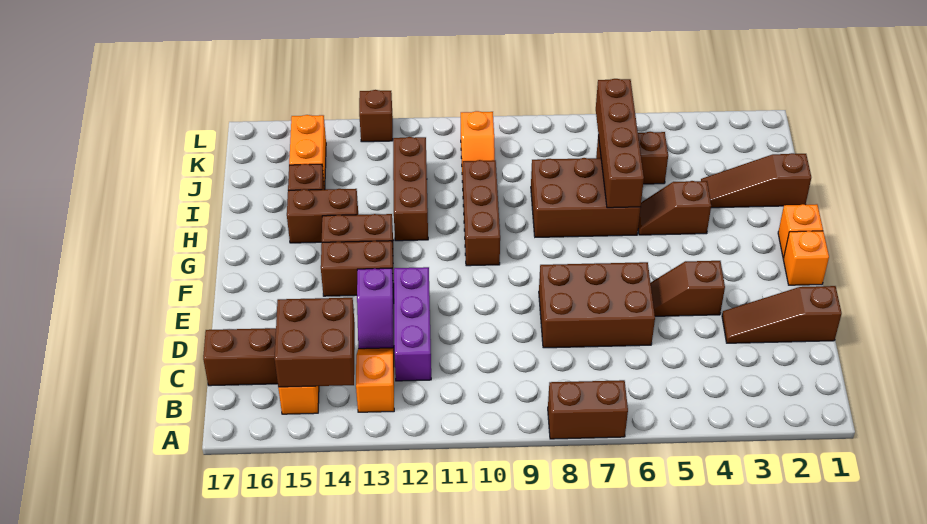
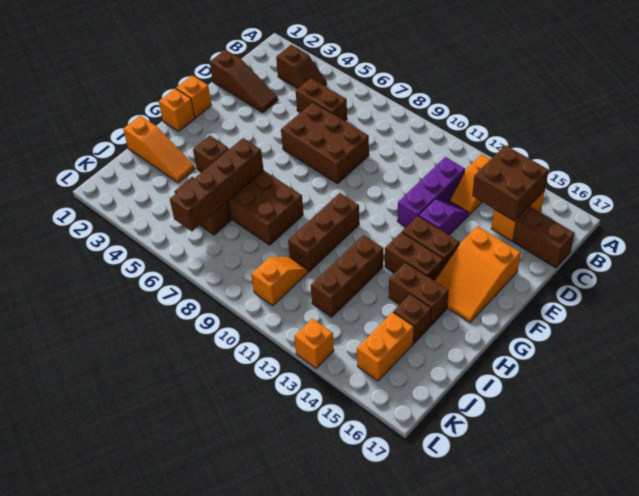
brown 1x2 brick [548,380,628,439] -> brown 1x2 brick moved to [296,78,347,121]
brown 1x2 slope [651,261,725,316] -> brown 1x2 slope moved to [276,45,327,89]
none -> orange 2x3 slope [435,226,521,322]
brown 1x3 slope [701,153,811,208] -> orange 1x3 slope [123,116,195,183]
brown 1x1 brick [359,90,393,142] -> orange 1x1 brick [294,318,334,368]

